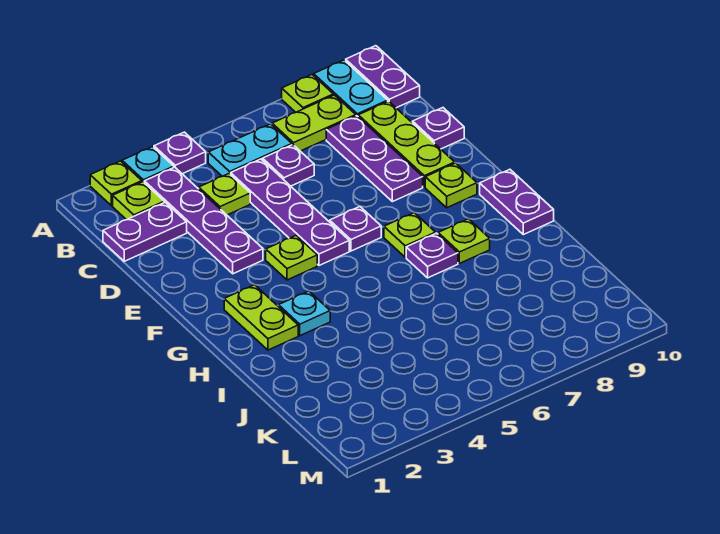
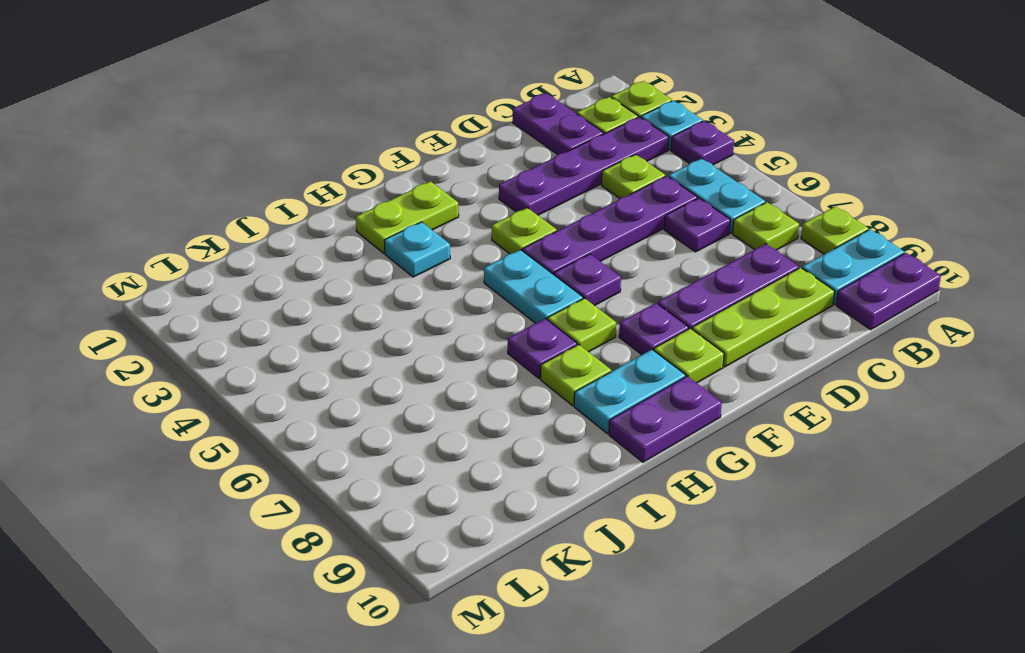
lime 1x2 plate [272,95,356,151] -> lime 1x1 plate [733,202,799,250]
purple 1x1 plate [413,108,464,149] -> purple 1x1 plate moved to [619,303,689,355]
none -> cyan 1x2 plate [484,250,583,323]
none -> cyan 1x2 plate [574,350,686,434]

